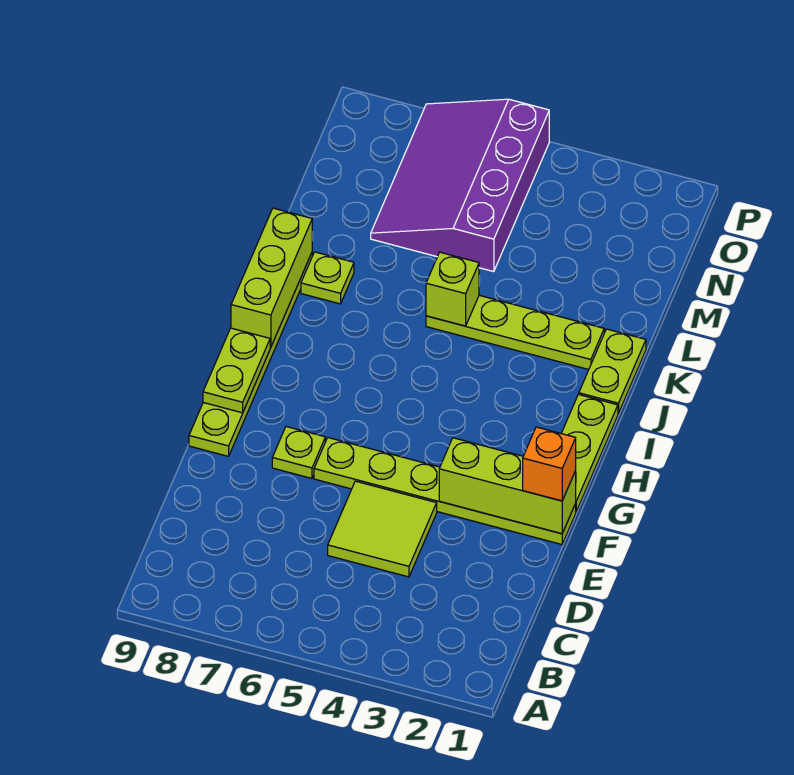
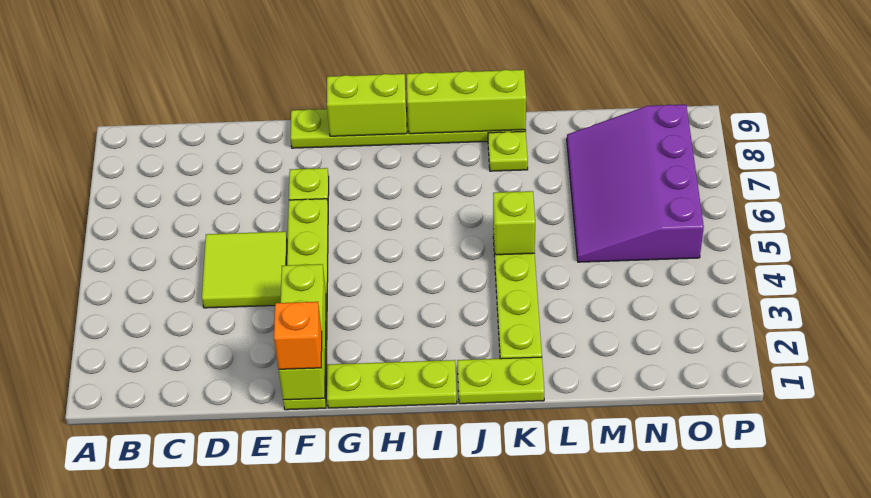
lime 1x2 plate [203,328,270,413] -> lime 1x2 brick [327,74,407,136]
purple 3x4 slope [371,99,549,272] -> purple 3x4 slope turned to [567,104,704,262]

